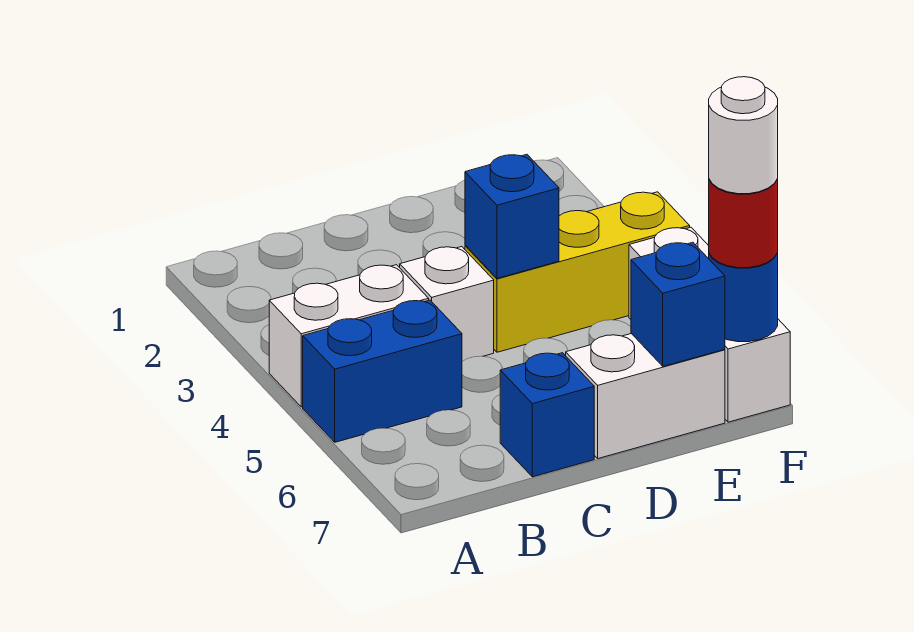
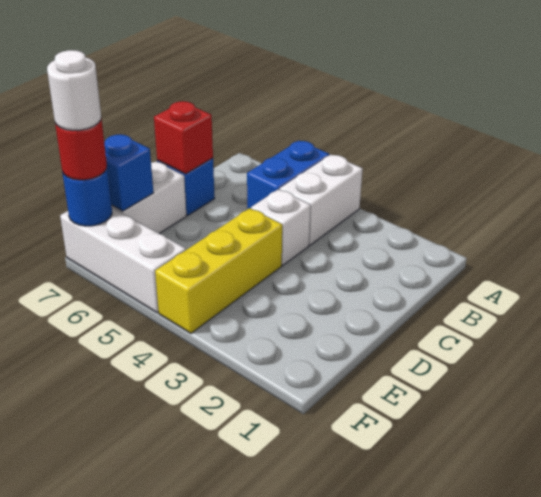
none -> red 1x1 brick [154,101,213,174]
blue 1x1 brick [465,154,559,278] -> none

